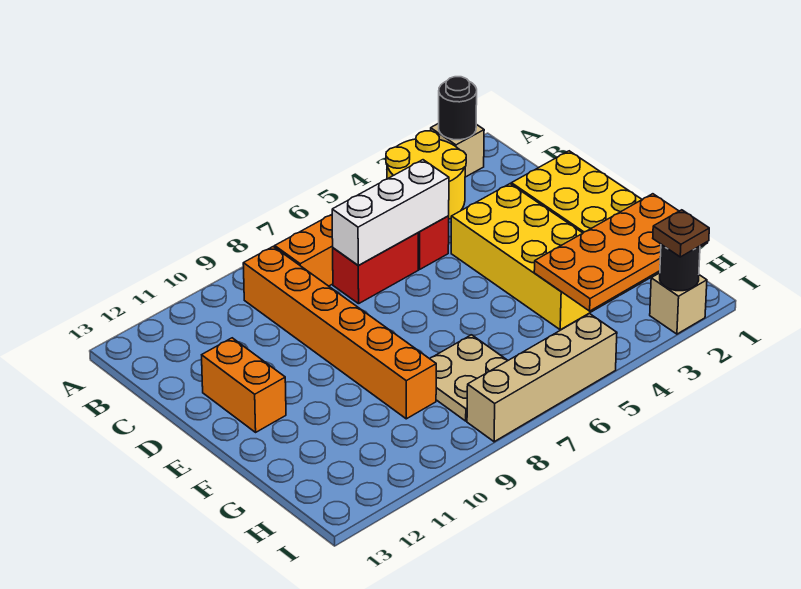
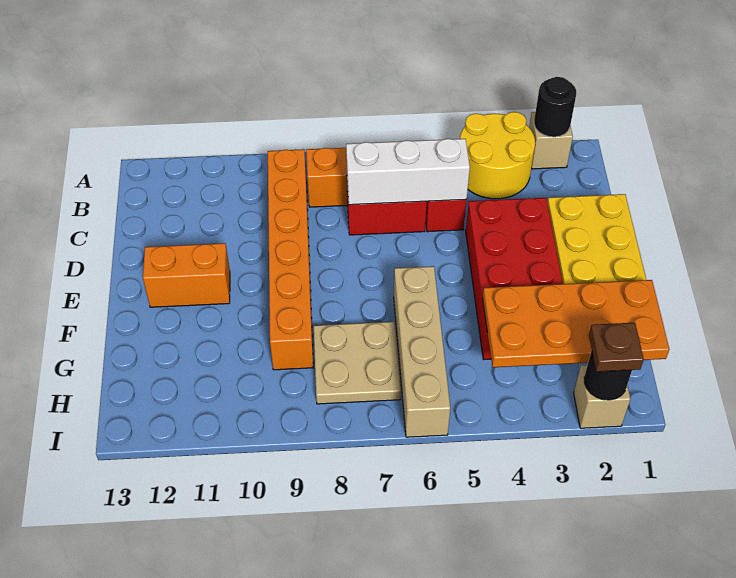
yellow 2x4 brick [451,184,619,330] -> red 2x4 brick [466,198,563,359]
orange 1x2 brick [202,338,286,432] -> orange 1x2 brick turned to [143,243,230,307]
tan 1x4 brick [467,314,617,442] -> tan 1x4 brick turned to [394,266,450,437]

